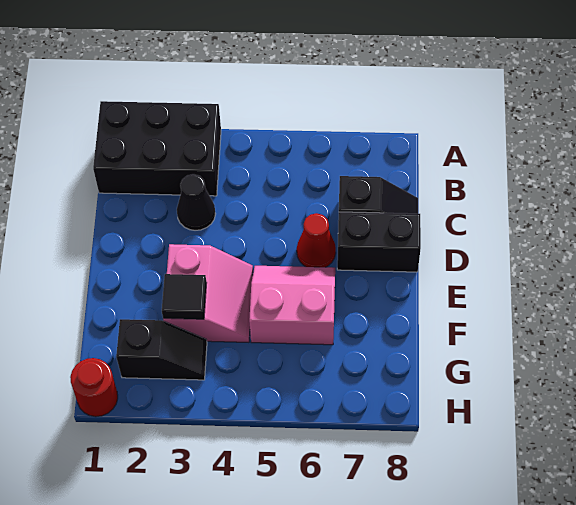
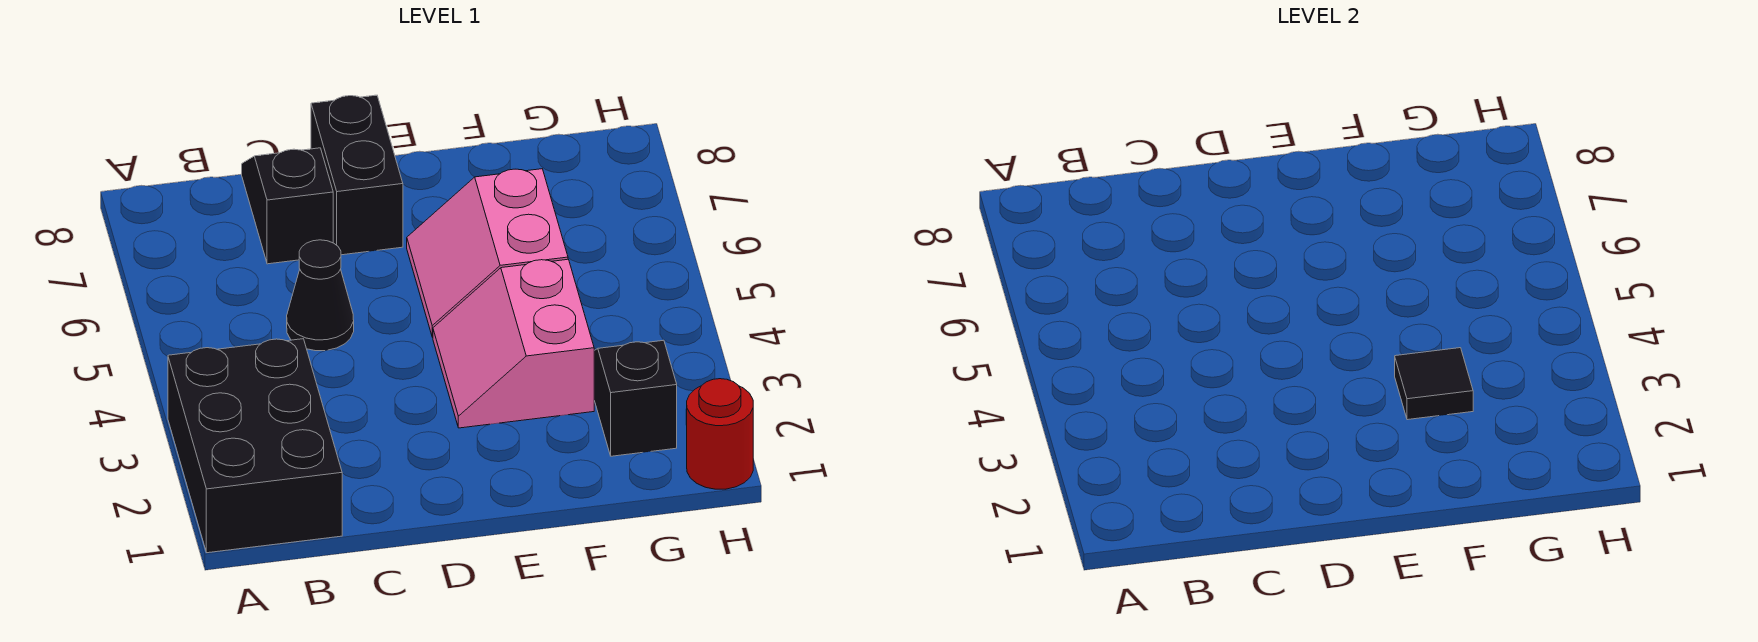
black 1x1 cone [177,174,215,230] -> black 1x1 cone moved to [287,240,354,351]
red 1x1 cone [297,213,336,267] -> none
pink 2x2 slope [163,244,253,342] -> pink 2x2 slope turned to [433,259,594,428]

